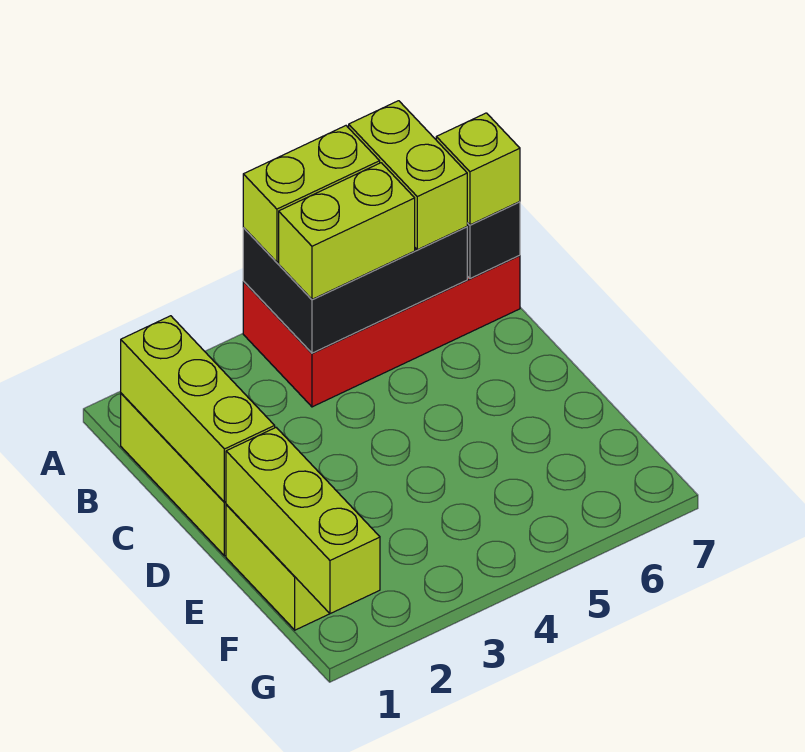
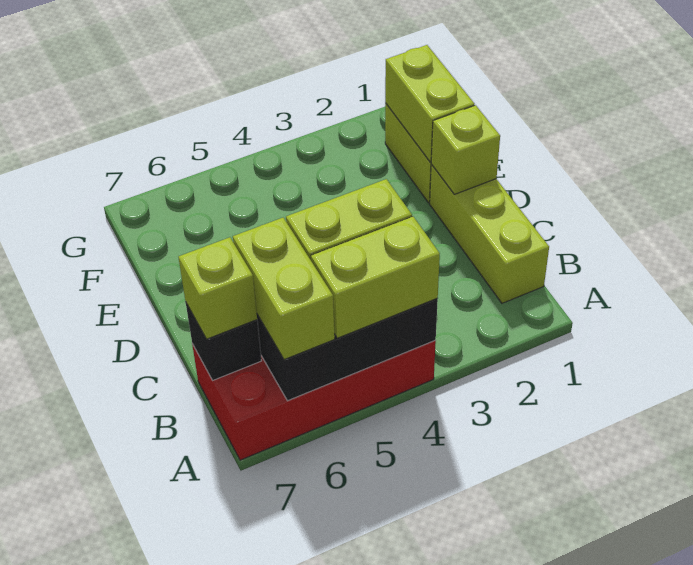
lime 1x3 brick [121,316,275,502] -> lime 1x1 brick [431,105,500,194]
lime 1x3 brick [226,428,380,614] -> lime 1x2 brick [385,45,474,162]

